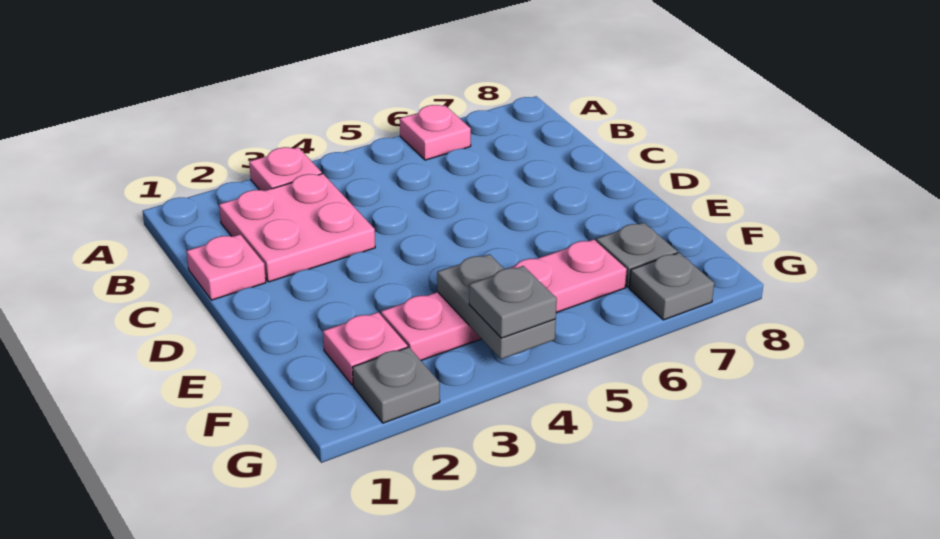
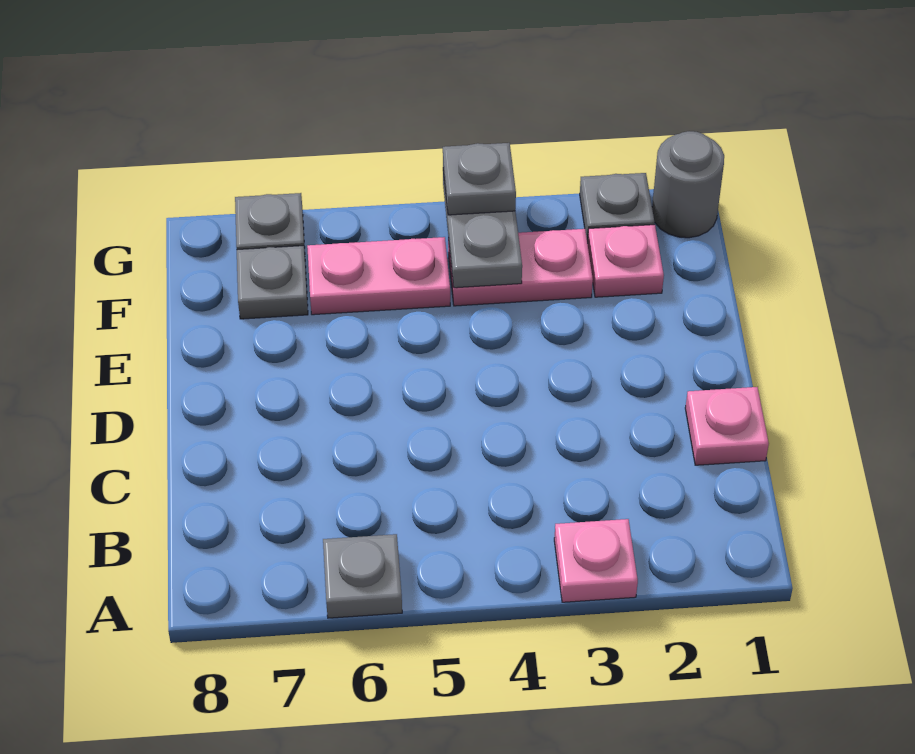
pink 1x1 plate [400,105,471,160] -> grey 1x1 plate [323,534,402,618]
pink 2x2 plate [219,174,375,282] -> none
none -> grey 1x1 round brick [652,131,724,238]

